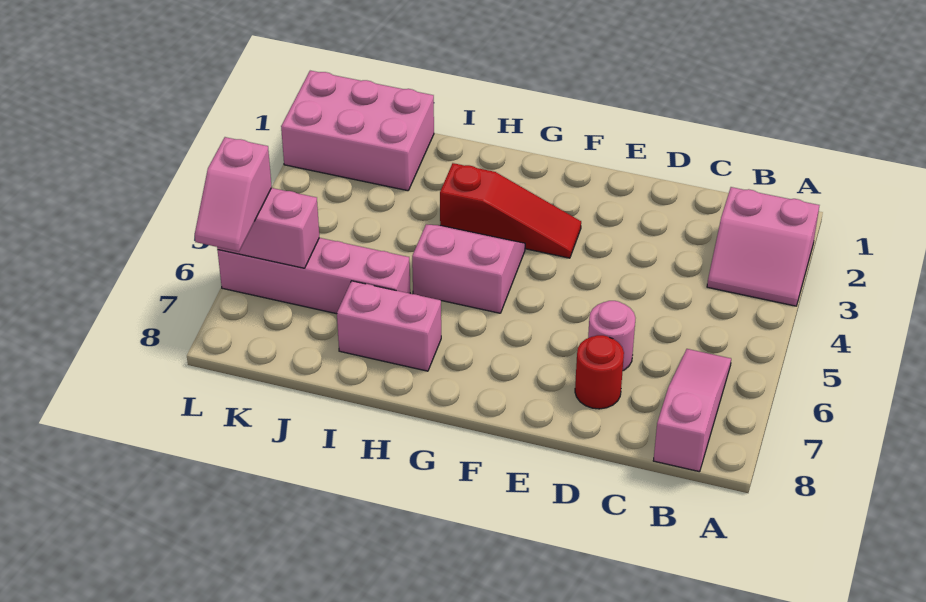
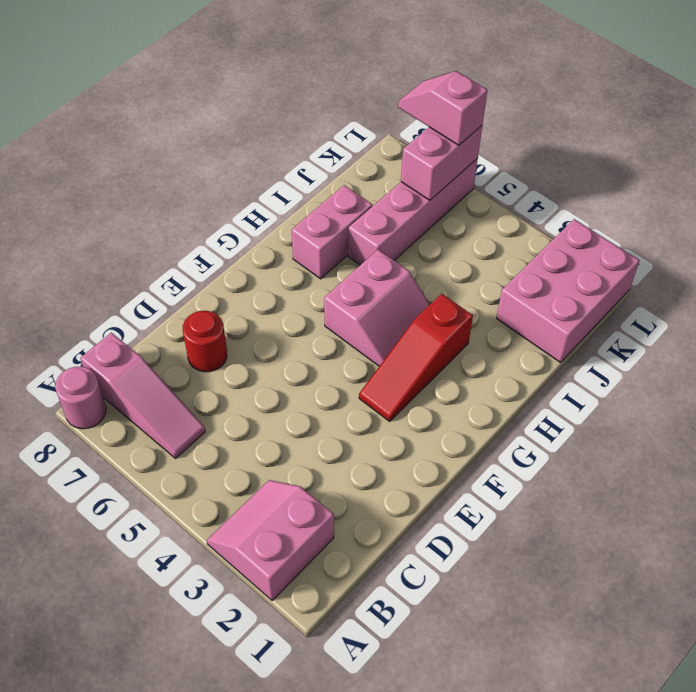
pink 1x1 round brick [588,301,636,370] -> pink 1x1 round brick moved to [55,366,106,429]

